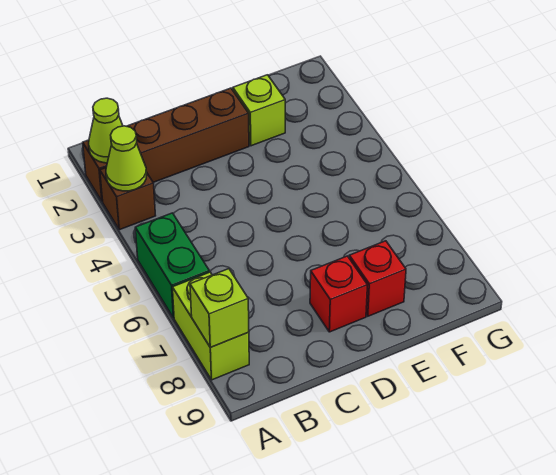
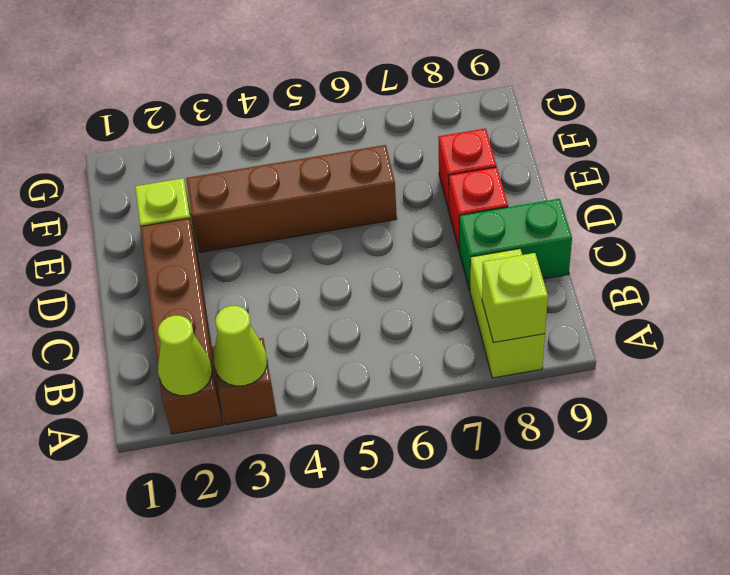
green 1x2 brick [135,213,209,318] -> green 1x2 brick moved to [459,199,572,291]
lime 1x2 brick [172,272,249,380] -> lime 1x2 brick turned to [470,249,545,378]
none -> brown 1x4 brick [186,145,397,252]

